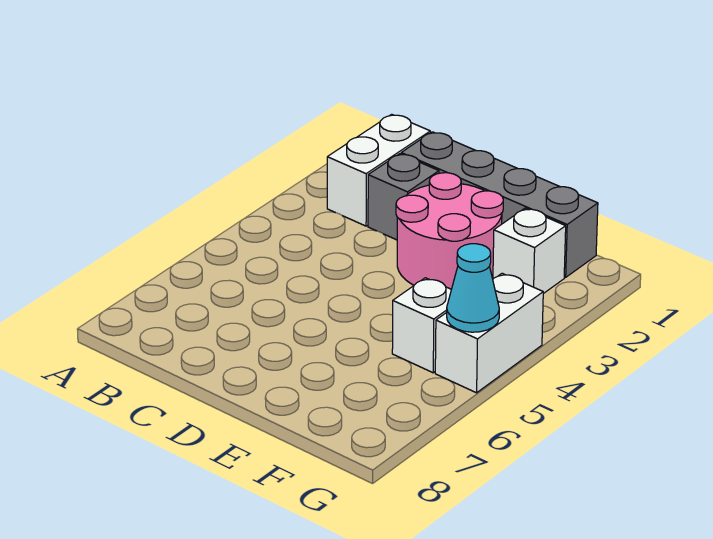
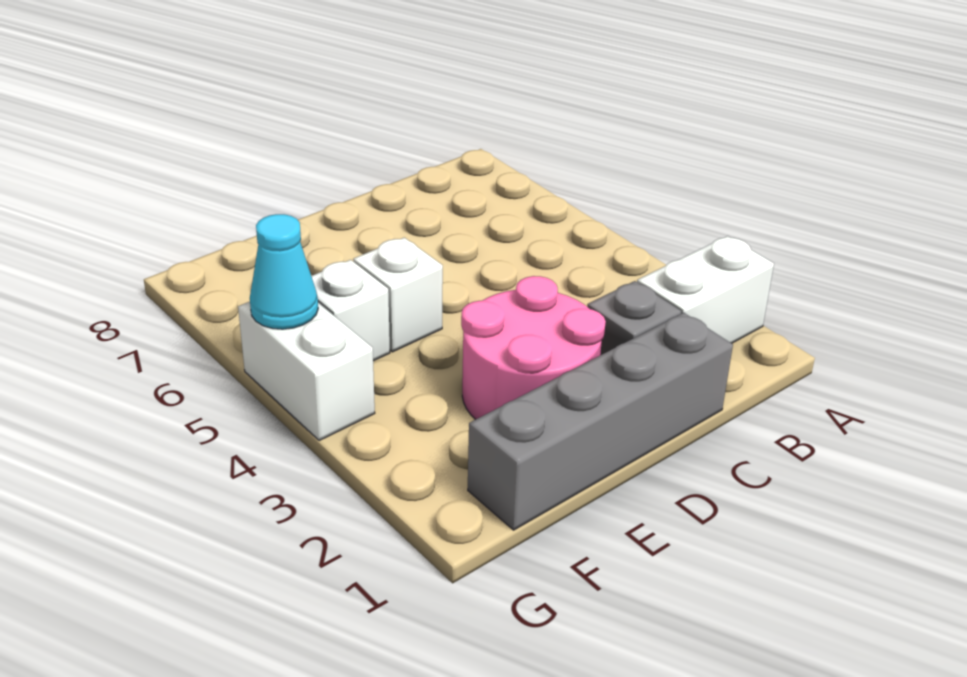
white 1x2 brick [327,114,430,226] -> white 1x2 brick turned to [637,236,774,343]
white 1x1 brick [493,208,566,294] -> white 1x1 brick moved to [353,238,443,352]

